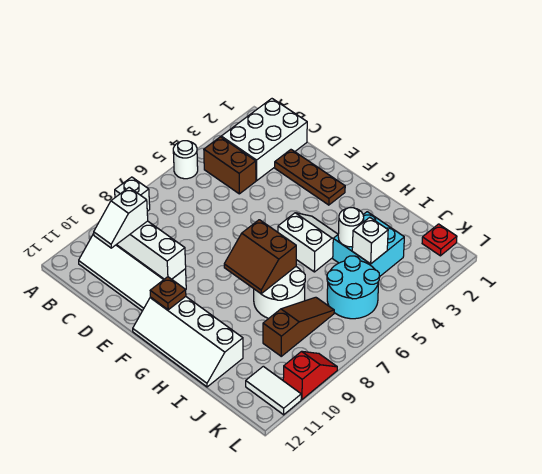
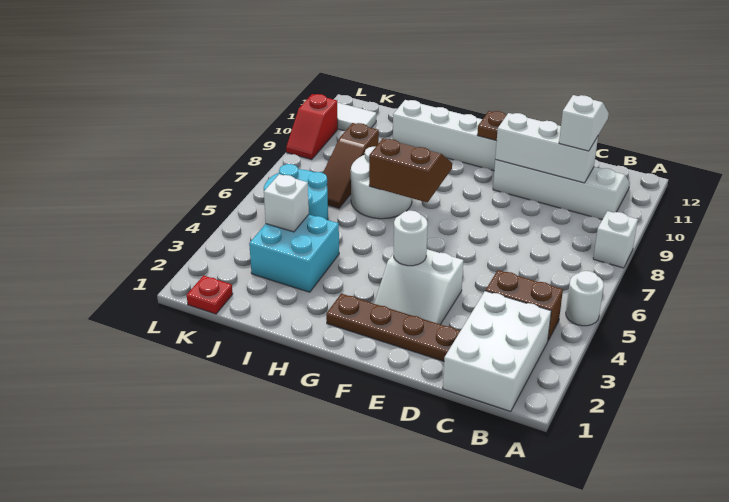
brown 1x3 plate [275,150,345,205] -> brown 1x4 plate [326,294,460,361]
white 2x2 slope [278,213,338,272] -> white 2x2 slope moved to [374,249,463,324]
white 1x1 round brick [338,208,364,247] -> white 1x1 round brick moved to [394,211,428,266]

